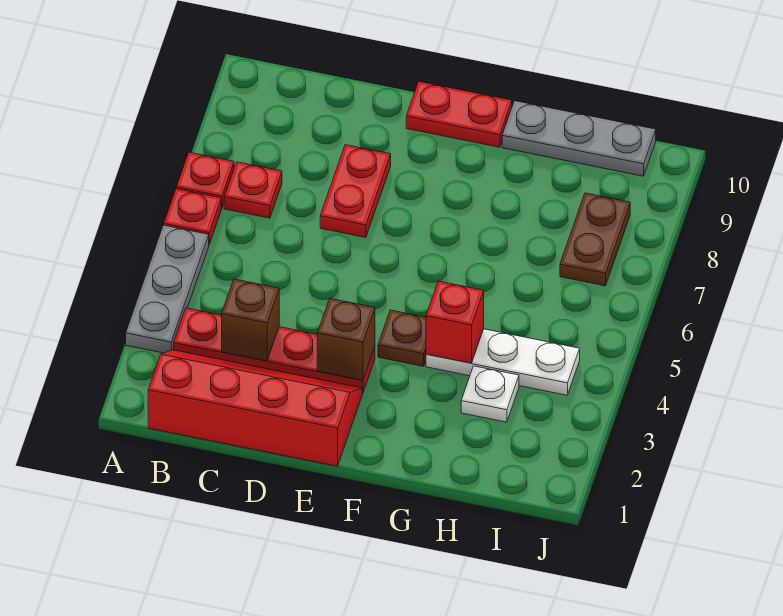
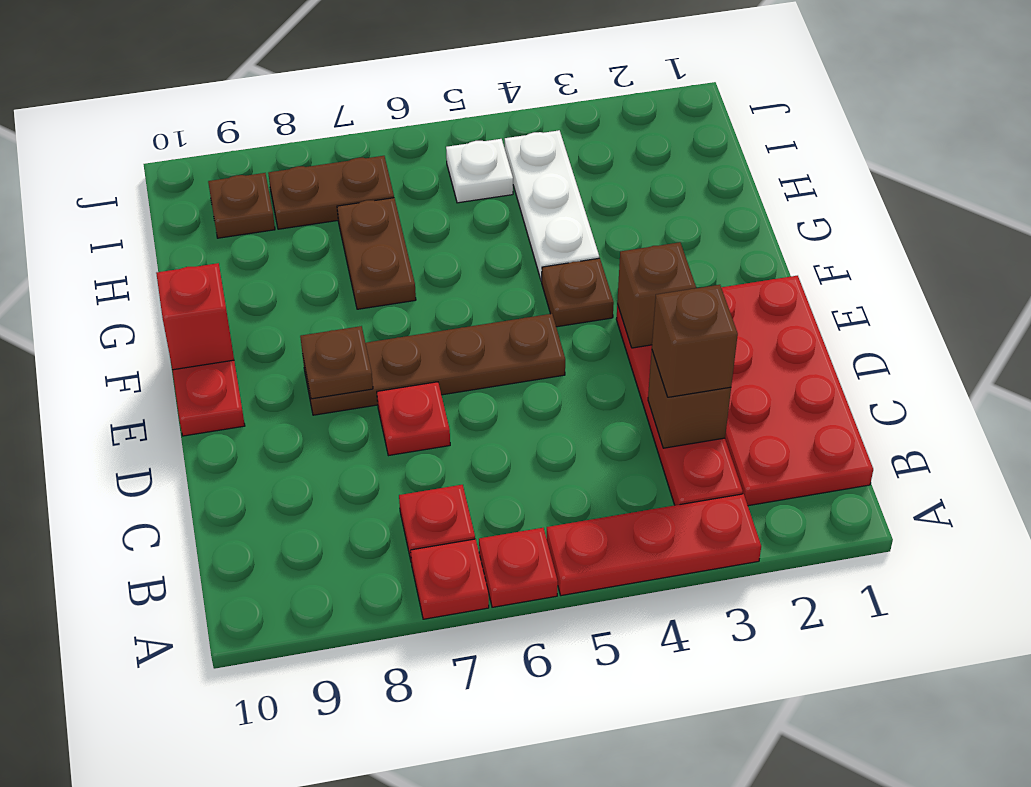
grey 1x3 plate [126,225,209,353] -> red 1x3 plate [547,494,761,596]
red 2x4 slope [148,350,362,466] -> red 2x4 plate [721,276,873,506]
none -> brown 1x1 brick [652,285,738,397]
red 1x2 plate [320,145,391,238] -> red 1x1 plate [377,382,450,456]
none -> brown 1x4 plate [303,314,565,415]
none -> brown 1x1 plate [300,326,373,399]
red 1x1 brick [426,281,484,363] -> red 1x1 brick moved to [156,263,234,370]
none -> brown 1x2 plate [337,198,416,309]
grey 1x3 plate [502,101,656,176] -> none
white 1x1 plate [461,366,519,422] -> white 1x1 plate moved to [446,139,513,203]
none -> brown 1x1 plate [208,173,275,238]

